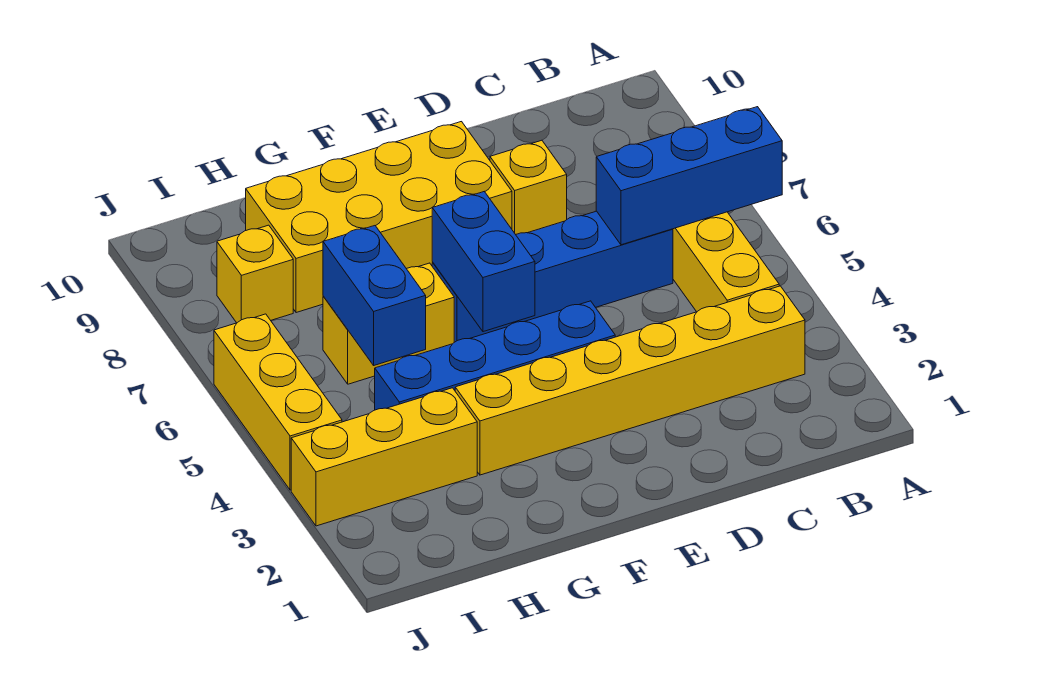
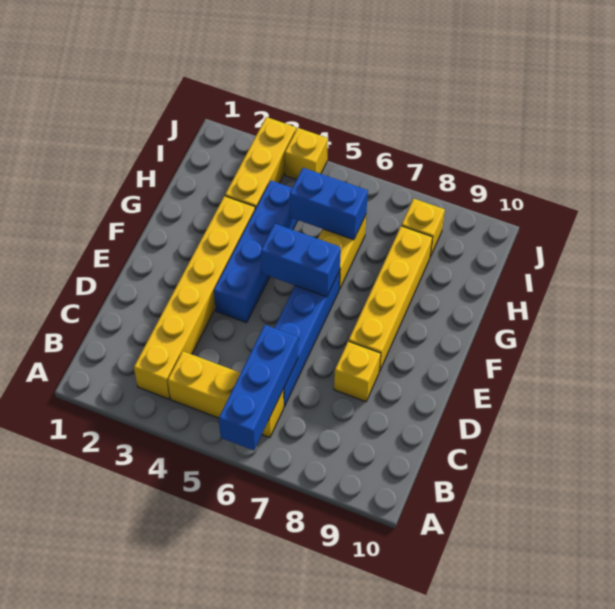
yellow 2x4 brick [246,122,512,313] -> yellow 1x4 brick [349,226,433,372]
yellow 1x3 brick [214,314,342,490] -> yellow 1x1 brick [285,128,328,180]

